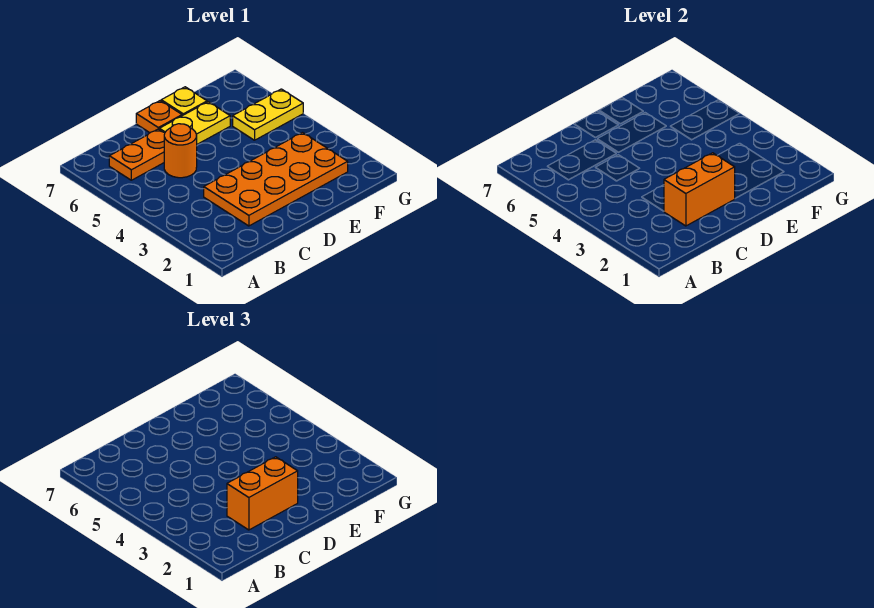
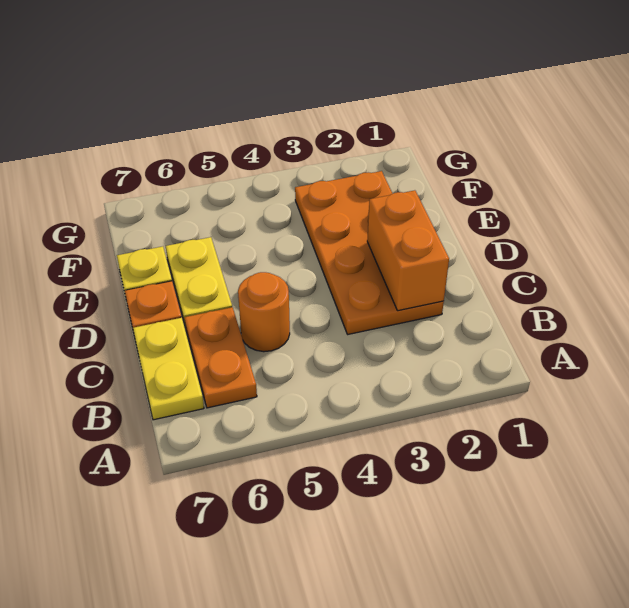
orange 1x2 brick [227,457,298,530] -> none
yellow 1x2 plate [233,89,303,140] -> yellow 1x2 plate moved to [133,318,204,420]

